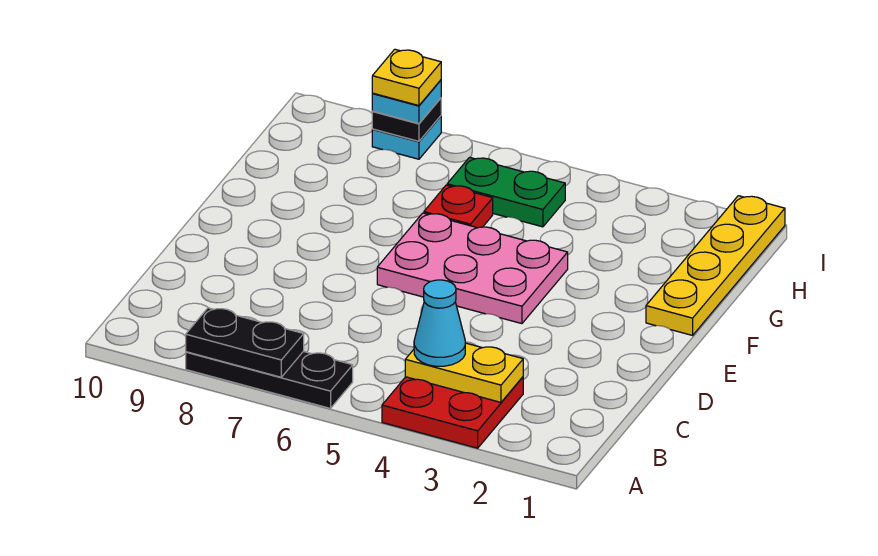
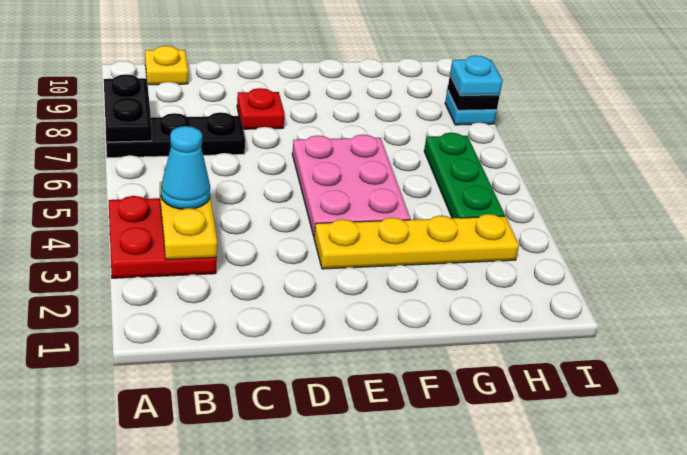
black 1x3 plate [186,351,353,408] -> black 1x3 plate turned to [106,112,245,158]
yellow 1x4 plate [646,196,785,335] -> yellow 1x4 plate moved to [314,214,519,269]
red 1x1 plate [424,185,493,228] -> red 1x1 plate moved to [237,88,285,129]
green 1x2 plate [447,157,565,227] -> green 1x3 plate [424,133,505,218]
yellow 1x1 plate [372,49,441,106] -> yellow 1x1 plate moved to [145,46,188,85]

